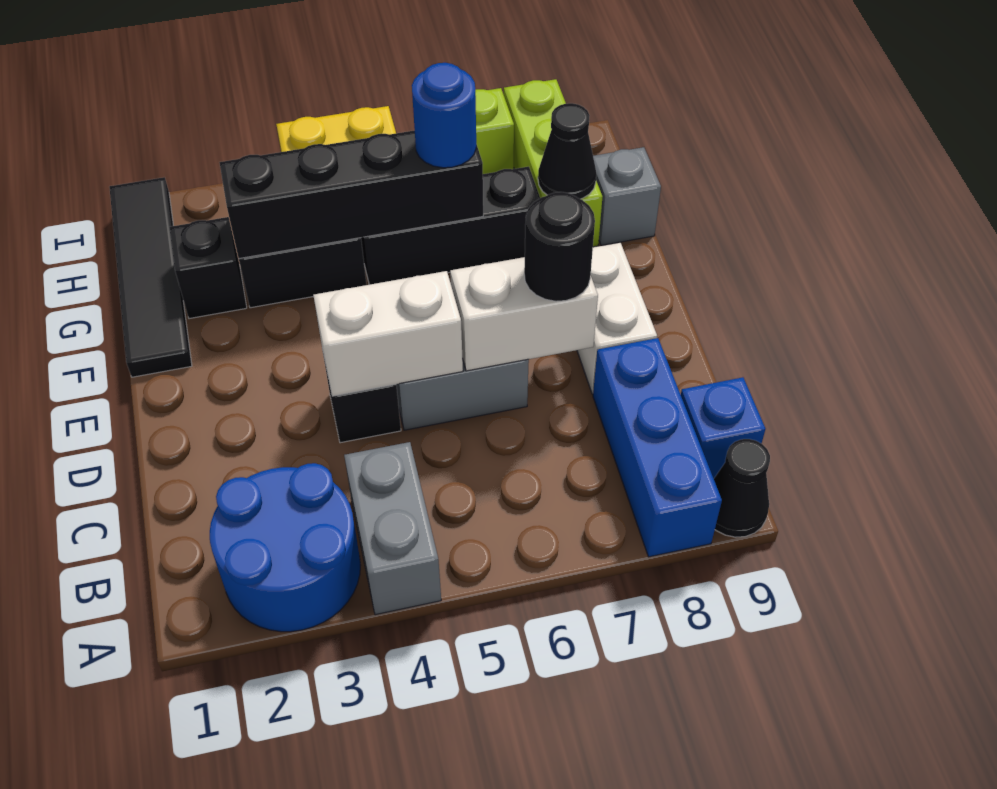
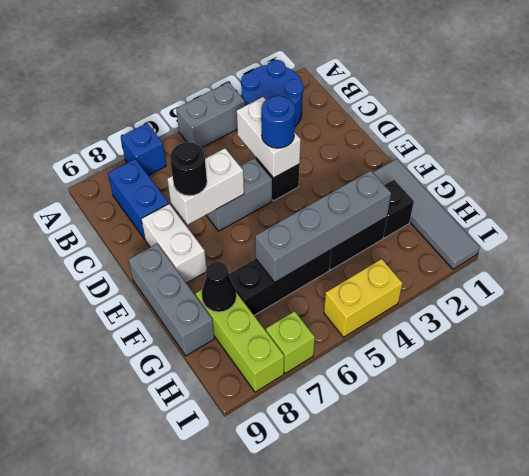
grey 1x2 brick [344,442,441,615] -> grey 1x2 brick turned to [176,82,245,148]
blue 1x3 brick [593,338,722,557] -> blue 1x2 brick [108,159,169,239]
black 1x1 cone [714,439,770,537] -> none
blue 1x1 brick [681,377,766,479] -> blue 1x1 brick moved to [121,123,166,176]
white 1x2 brick [313,271,463,396] -> white 1x2 brick turned to [237,97,301,178]
black 1x4 tile [109,177,192,377] -> grey 1x4 tile [373,159,480,269]
black 1x4 brick [219,130,483,259] -> grey 1x4 brick [255,171,391,282]
blue 1x1 round brick [412,63,476,168] -> blue 1x1 round brick moved to [261,96,295,148]
grey 1x1 brick [593,147,661,245] -> grey 1x3 brick [128,244,214,356]

